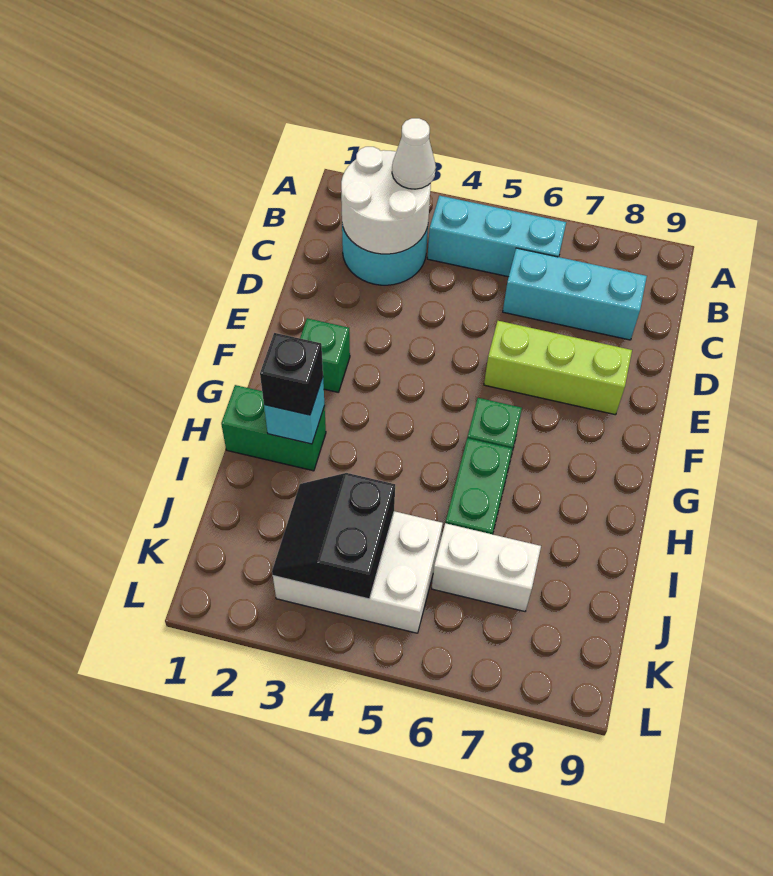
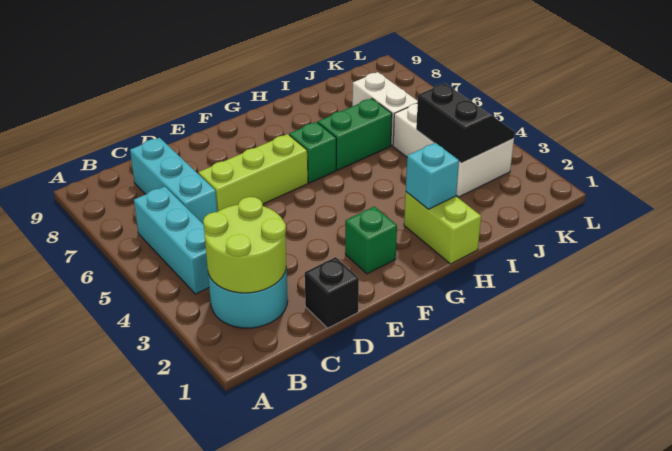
white 2x2 round brick [341,147,431,254] -> lime 2x2 round brick [203,197,286,293]
white 1x1 cone [392,118,436,189] -> none
lime 1x3 brick [484,321,632,415] -> lime 1x3 brick turned to [198,134,308,212]
green 1x2 brick [221,385,326,471] -> lime 1x2 brick [404,192,481,264]
black 1x1 brick [260,333,323,415] -> black 1x1 brick moved to [305,257,359,328]
black 2x2 slope [272,473,395,599] -> black 2x2 slope turned to [416,83,515,163]

